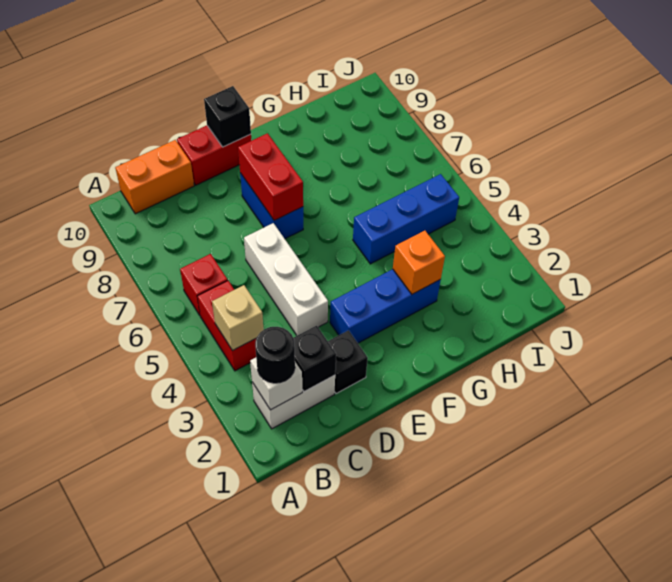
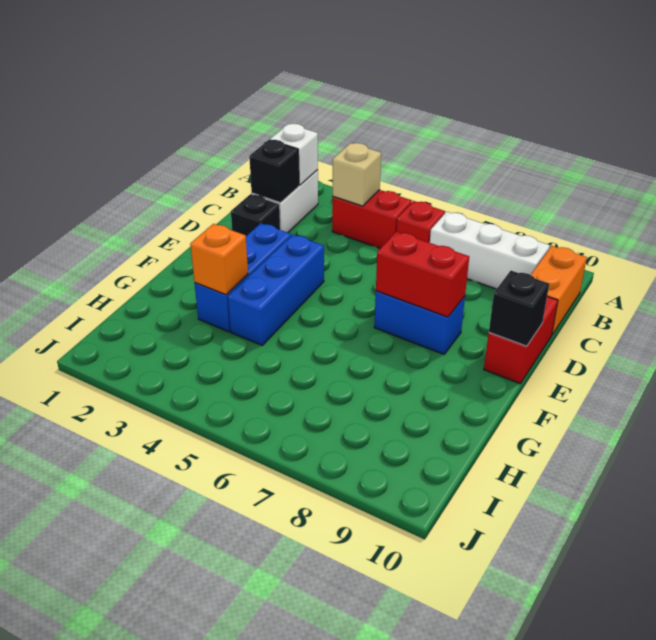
black 1x1 round brick [255,327,295,383] -> none
white 1x3 brick [244,223,328,335] -> white 1x3 brick moved to [430,212,550,289]
blue 1x3 brick [353,174,459,264] -> blue 1x3 brick moved to [228,235,324,345]

